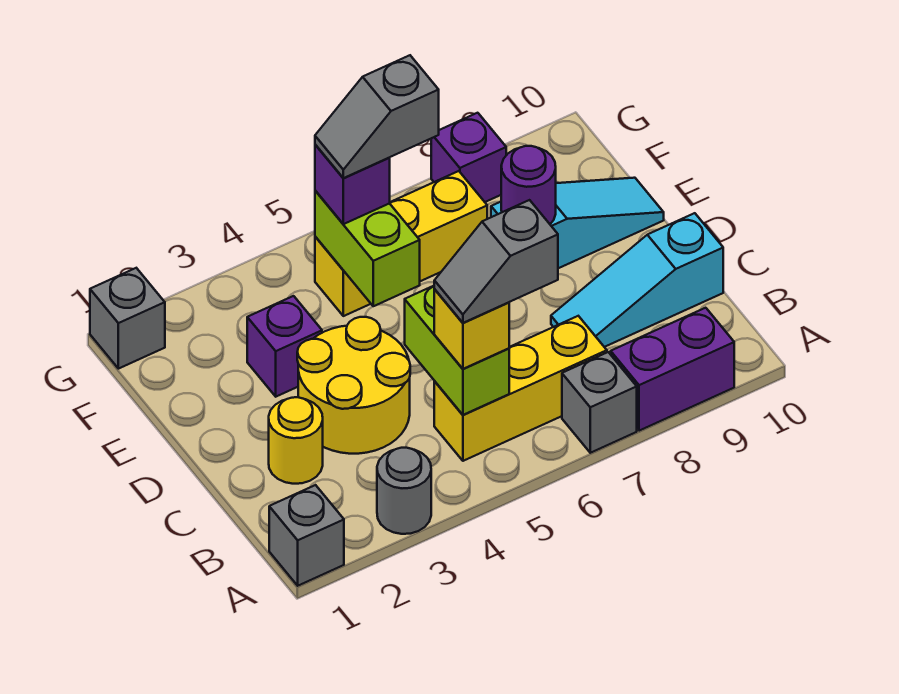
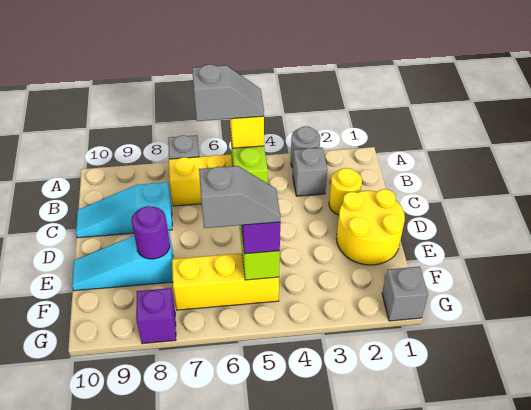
grey 1x1 brick [269,485,344,586] -> grey 1x1 brick moved to [293,148,327,196]
purple 1x2 brick [611,308,734,431] -> none
yellow 2x2 round brick [297,317,410,454] -> yellow 2x2 round brick moved to [336,189,405,265]
cyan 1x3 slope [551,213,723,347] -> cyan 1x3 slope turned to [76,182,172,238]
purple 1x1 brick [247,296,322,397] -> none

